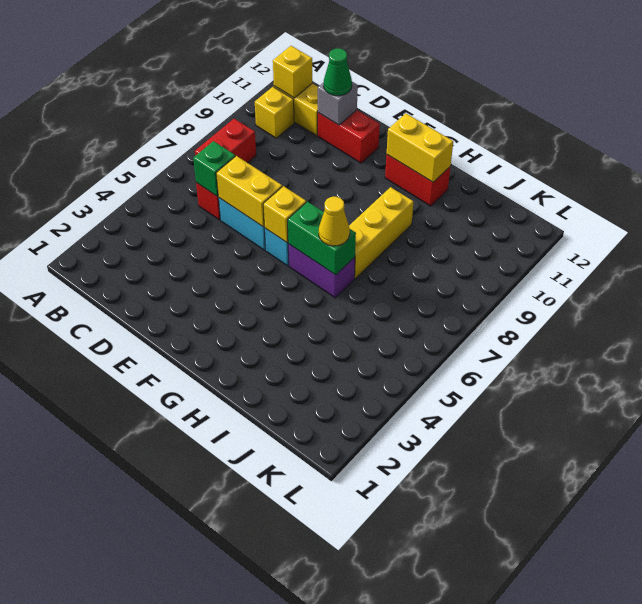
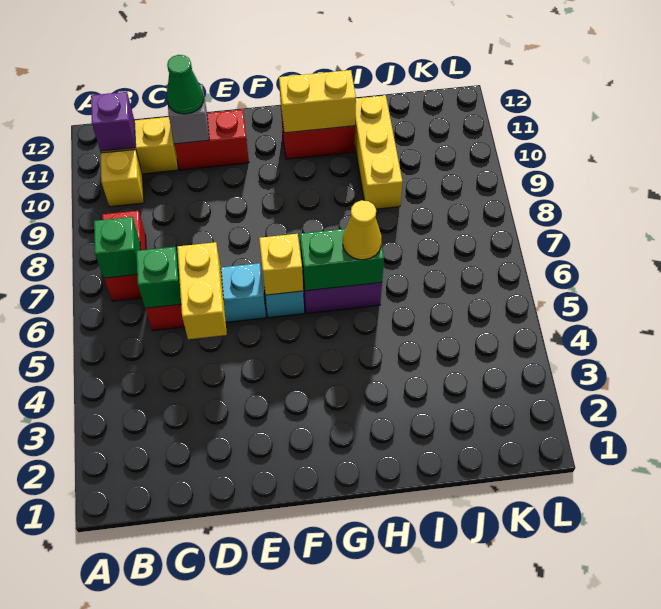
none -> green 1x1 brick [94,217,141,278]
yellow 1x1 brick [273,46,312,98] -> purple 1x1 brick [91,92,136,151]
yellow 1x2 brick [216,156,282,227] -> yellow 1x2 brick turned to [177,242,227,339]
yellow 1x3 brick [349,187,413,278] -> yellow 1x3 brick moved to [355,96,403,209]

